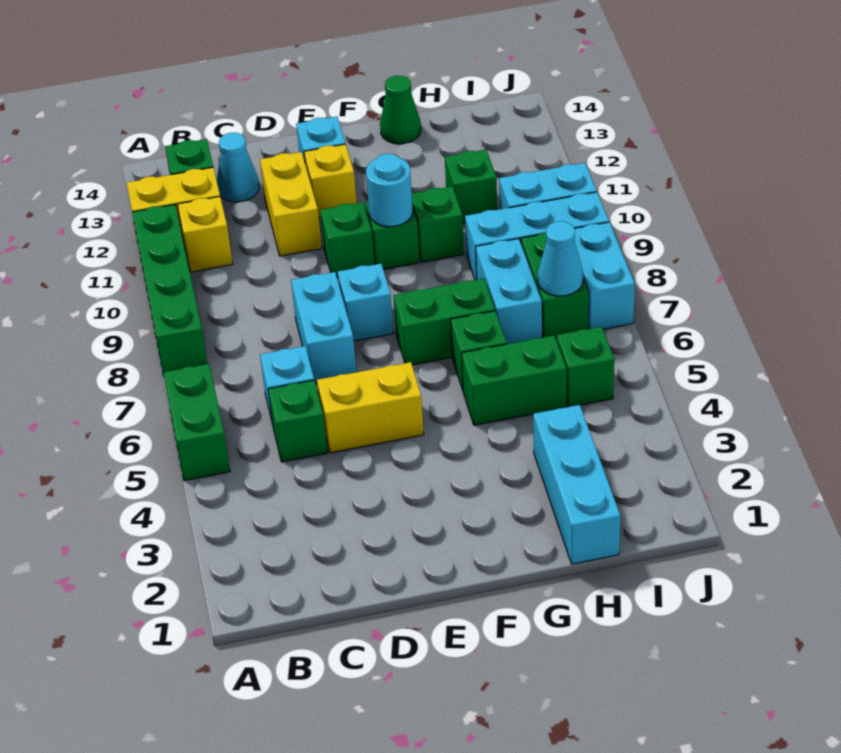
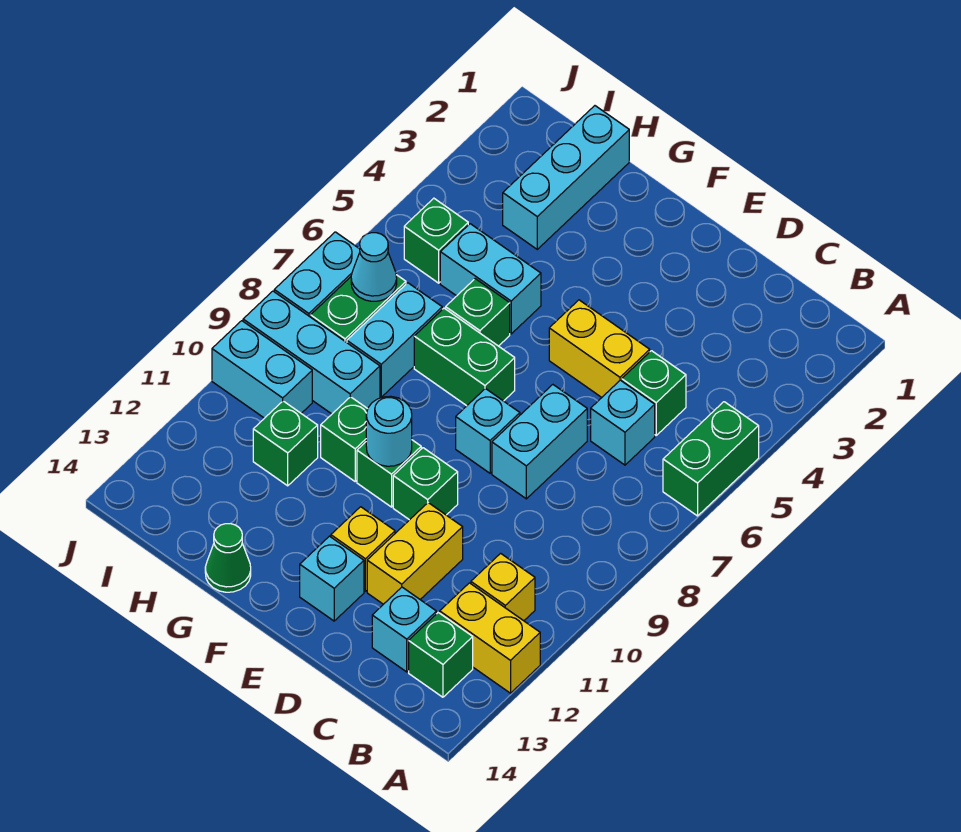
green 1x4 brick [132,204,207,376] -> none
cyan 1x1 cone [217,133,259,202] -> cyan 1x1 brick [372,587,436,672]
green 1x2 brick [462,336,566,425] -> cyan 1x2 brick [440,224,541,334]

